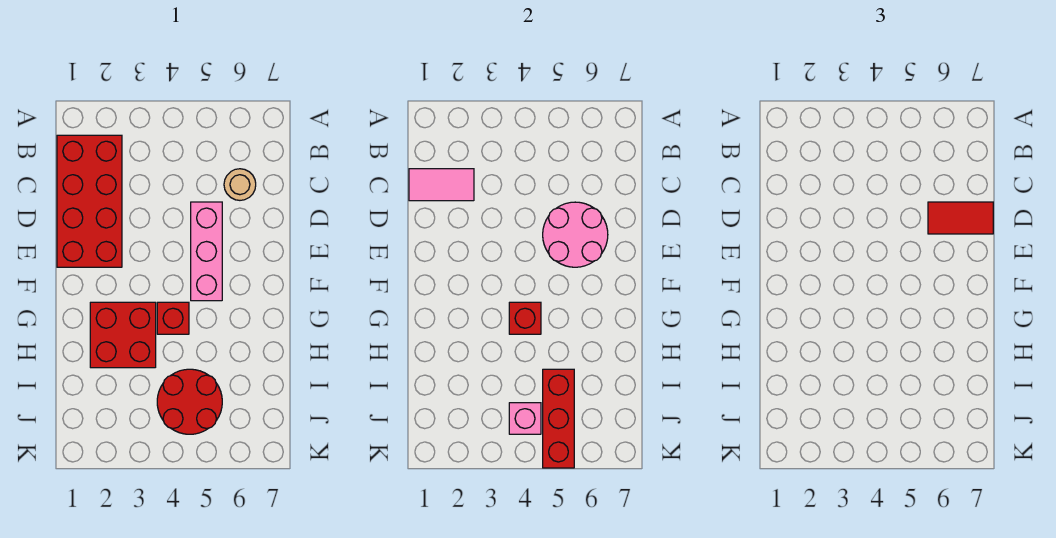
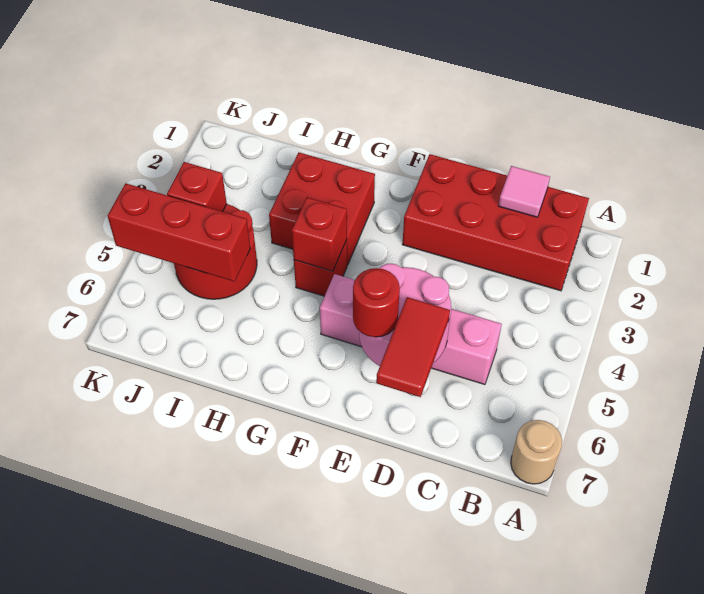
pink 1x2 tile [409,169,474,201] -> pink 1x1 tile [499,166,550,217]
tan 1x1 round brick [224,169,256,200] -> tan 1x1 round brick moved to [511,420,562,484]
pink 1x3 brick [191,202,222,301] -> pink 1x4 brick [320,274,502,385]
none -> red 1x1 round brick [353,268,400,337]
pink 1x1 brick [509,403,541,434] -> red 1x1 brick [167,162,227,212]

